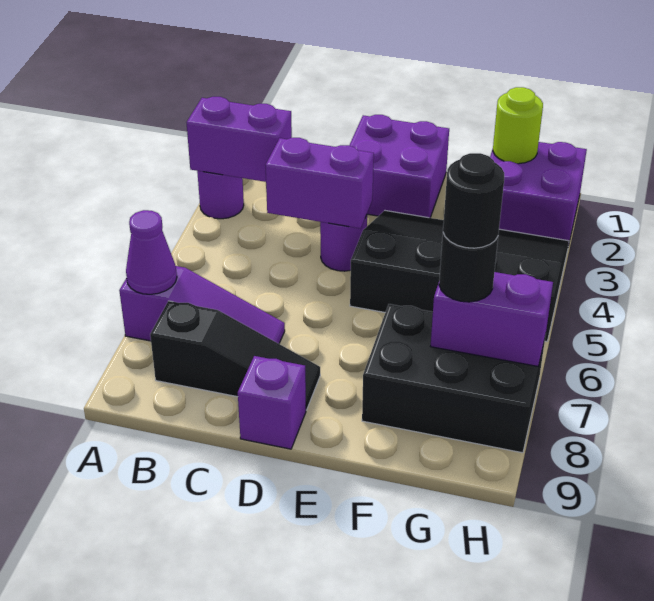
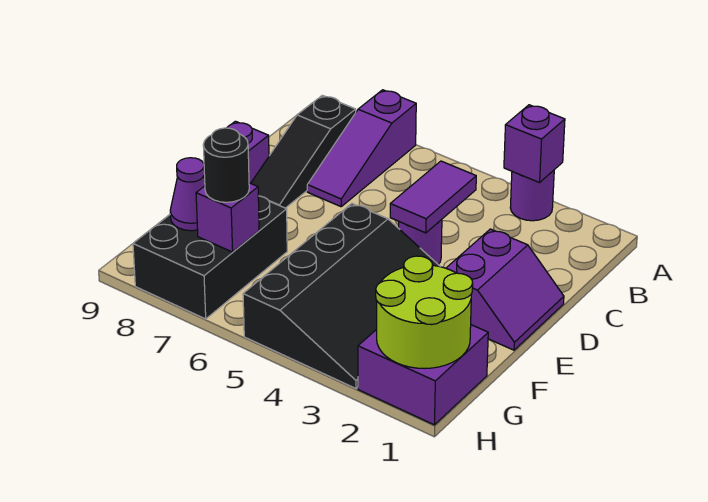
purple 1x2 brick [187,97,292,182] -> purple 1x1 brick [504,105,565,183]
purple 1x1 cone [126,210,177,294] -> purple 1x1 cone moved to [170,158,205,231]
purple 1x2 brick [266,138,374,229] -> purple 1x2 tile [390,161,476,233]
purple 2x2 brick [349,115,449,218] -> purple 2x2 slope [446,229,564,350]
lime 1x1 round brick [493,87,543,164] -> lime 2x2 round brick [376,256,473,369]
purple 1x2 brick [431,272,553,366] -> purple 1x1 brick [196,183,259,252]
black 1x1 round brick [443,153,504,248] -> none

